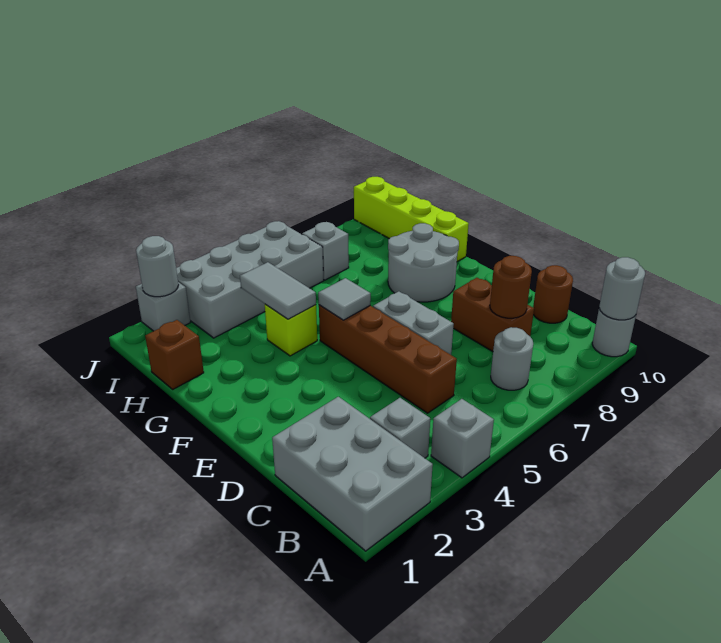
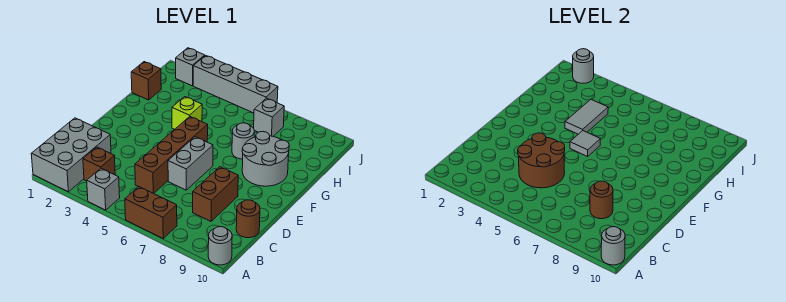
none -> brown 1x2 brick [125,187,177,238]
grey 1x1 brick [370,398,430,458] -> brown 1x1 brick [83,147,115,181]
grey 1x1 round brick [491,327,533,390] -> grey 1x1 round brick moved to [232,123,254,159]
none -> brown 2x2 round brick [518,133,565,188]
lime 1x4 brick [354,177,469,262] -> none
grey 2x4 brick [176,221,324,338] -> grey 1x4 brick [193,55,278,113]

